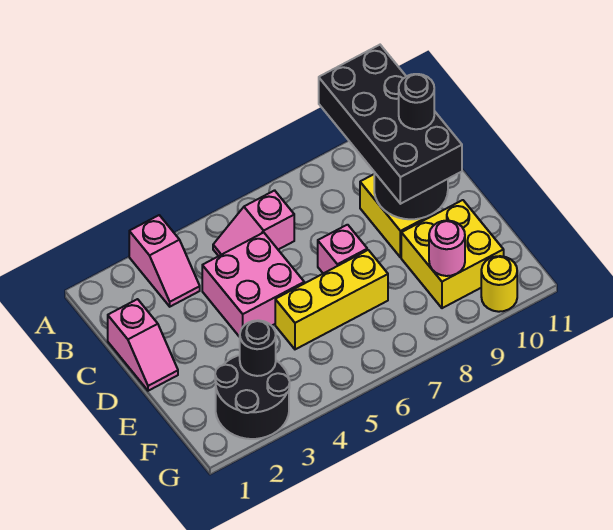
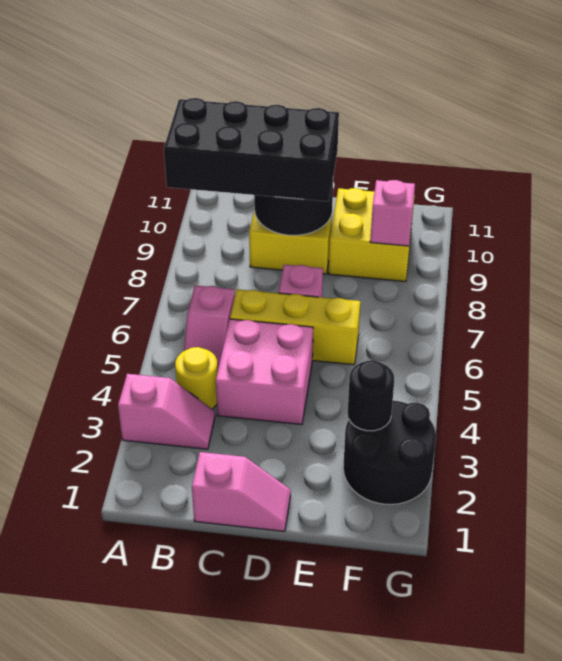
black 1x1 round brick [399,74,434,129] -> none
yellow 1x3 brick [275,250,388,349] -> yellow 1x3 brick turned to [230,289,360,365]
pink 1x1 round brick [429,221,465,276] -> pink 1x1 brick [370,180,415,246]
yellow 1x1 round brick [481,256,517,312] -> yellow 1x1 round brick moved to [175,347,218,409]

